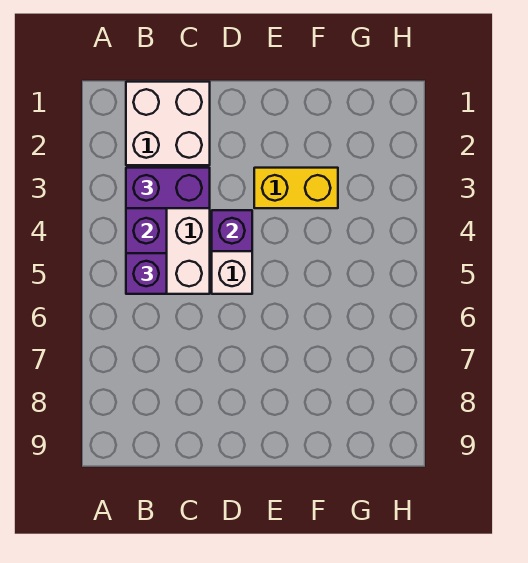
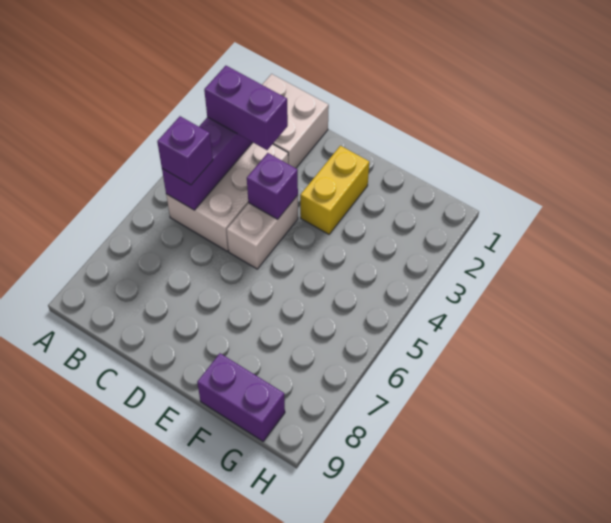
yellow 1x2 brick [254,168,338,208] -> yellow 1x2 brick turned to [300,146,369,234]
none -> purple 1x2 brick [197,353,285,441]

